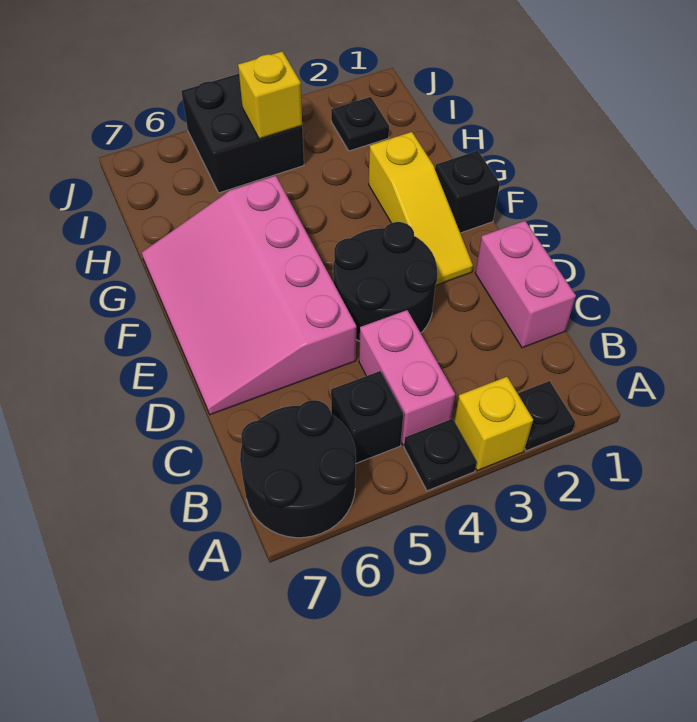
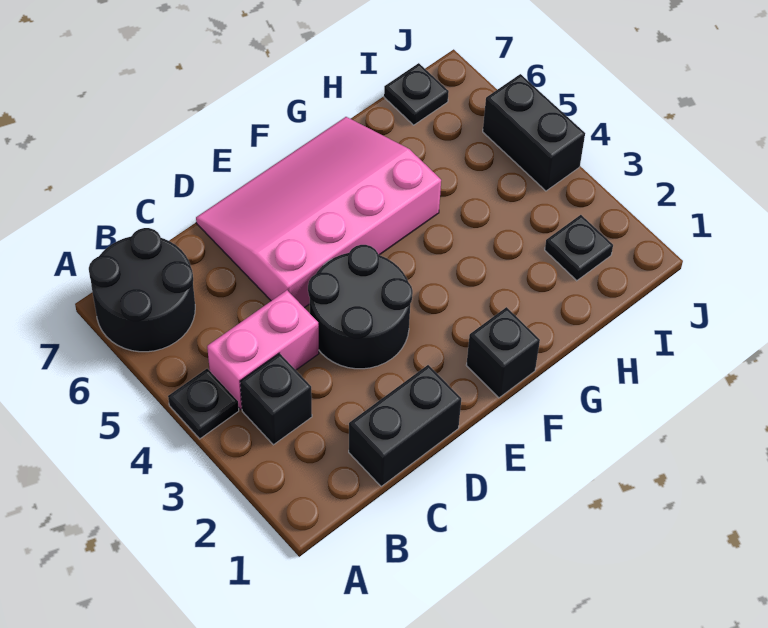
black 1x1 plate [518,381,575,451] -> black 1x1 plate moved to [384,63,449,125]
yellow 1x1 brick [454,377,533,471] -> none
black 1x1 brick [331,371,403,463] -> black 1x1 brick moved to [240,353,312,445]
pink 1x2 brick [475,221,576,348] -> black 1x2 brick [349,365,461,487]
yellow 1x3 slope [369,132,473,285] -> none
black 2x2 brick [181,74,304,193] -> black 1x2 brick [483,74,585,191]
yellow 1x1 brick [238,52,302,139] -> none

